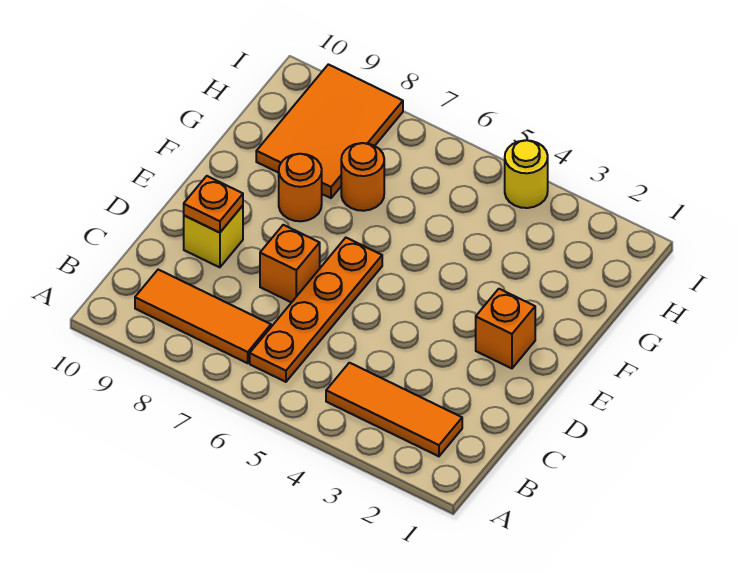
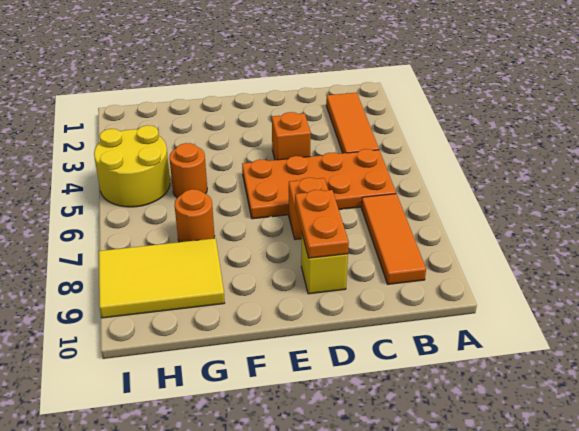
orange 1x4 plate [250,238,382,382] -> orange 2x4 plate [242,149,396,219]
orange 1x1 plate [184,176,243,233] -> orange 1x2 plate [295,190,349,258]
orange 1x1 brick [476,289,535,368] -> orange 1x1 brick moved to [272,112,311,160]
orange 1x1 round brick [279,154,322,221] -> orange 1x1 round brick moved to [169,143,207,198]
orange 2x3 tile [256,64,403,198] -> yellow 2x3 tile [99,238,225,318]
yellow 1x1 round brick [505,140,548,208] -> yellow 2x2 round brick [94,125,170,207]

